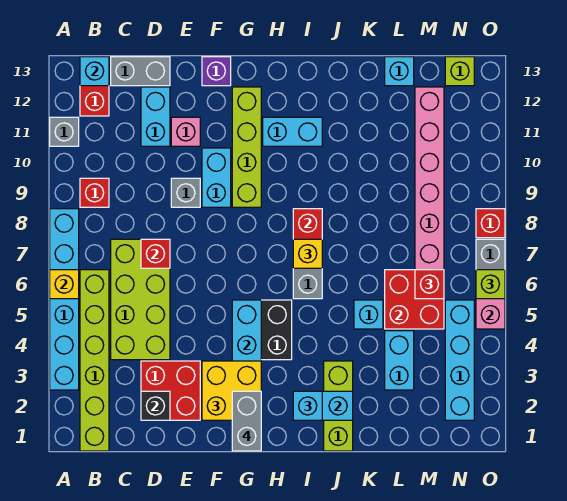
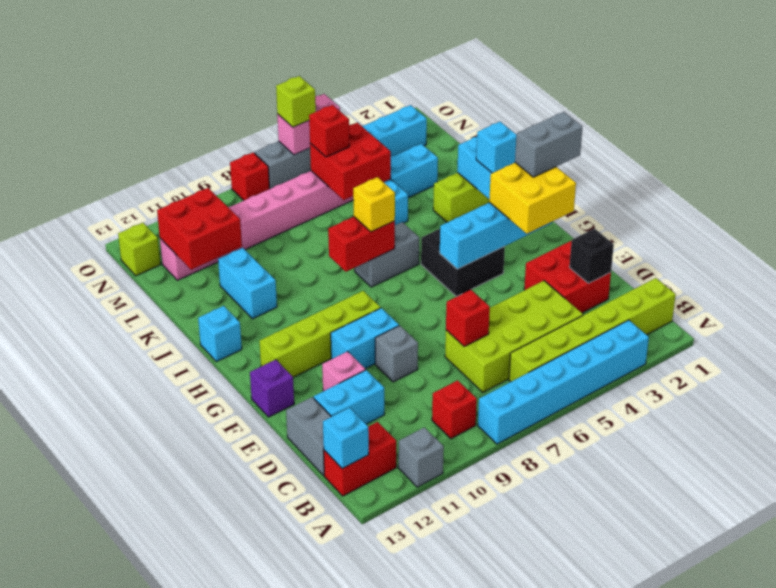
yellow 1x1 brick [50,270,79,299] -> none
cyan 1x2 brick [263,117,322,146] -> cyan 1x2 brick moved to [218,248,277,319]
none -> red 2x2 brick [157,188,242,270]
cyan 1x1 brick [385,57,414,86] -> cyan 1x1 brick moved to [198,306,242,362]

